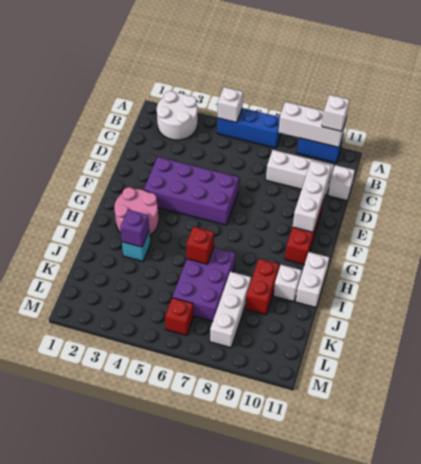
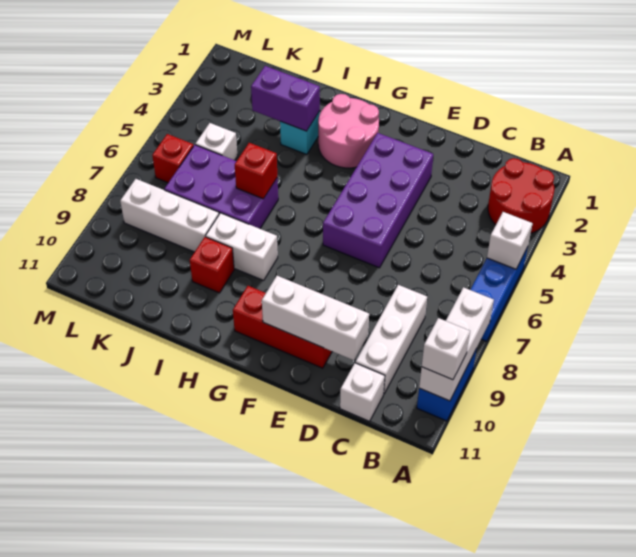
white 2x2 round brick [157,91,197,140] -> red 2x2 round brick [488,158,554,233]
white 1x2 brick [295,252,329,307] -> white 1x2 brick moved to [206,213,278,280]
purple 1x1 brick [120,210,149,247] -> purple 1x2 brick [251,66,320,131]
red 1x2 brick [245,259,279,315] -> red 1x1 brick [190,237,234,293]
white 1x1 brick [273,265,302,302] -> white 1x1 brick moved to [195,123,238,160]

